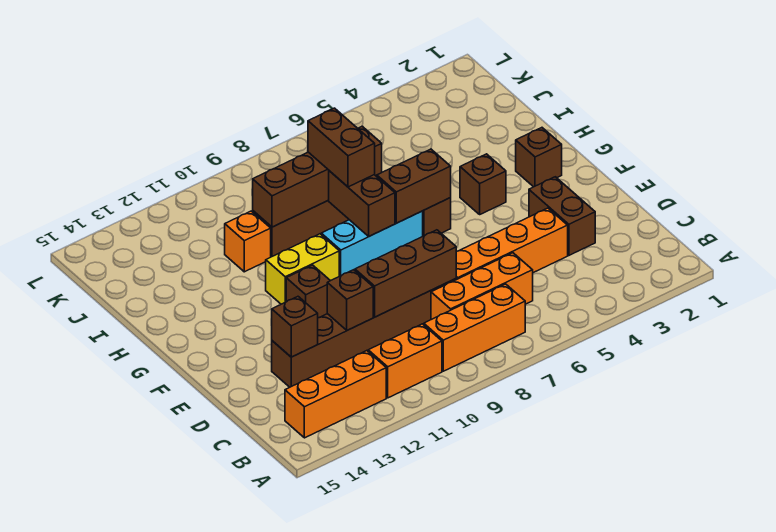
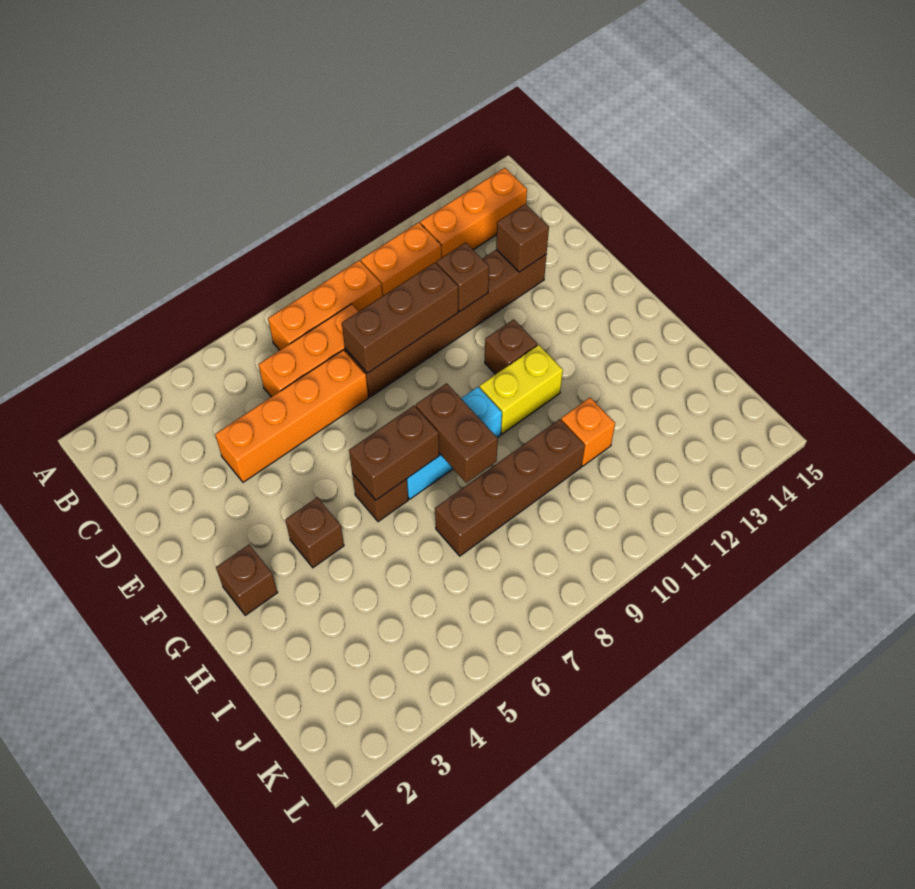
brown 1x2 brick [529,177,595,255] -> none
brown 1x2 brick [308,108,375,187] -> none
brown 1x4 brick [253,126,382,227] -> none

